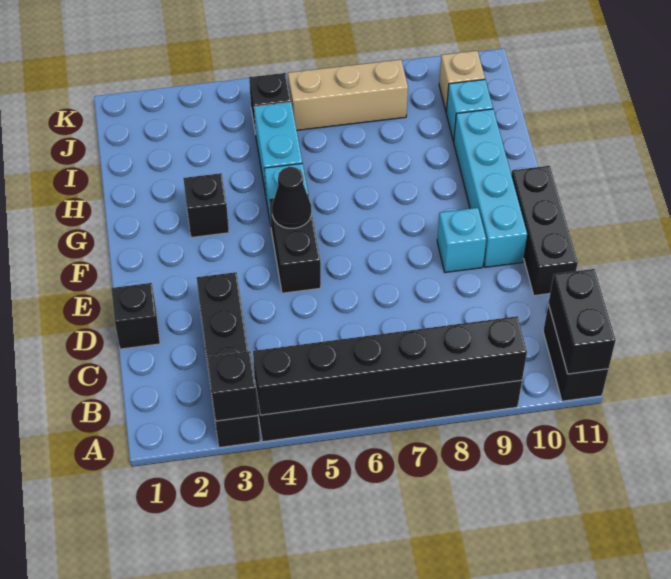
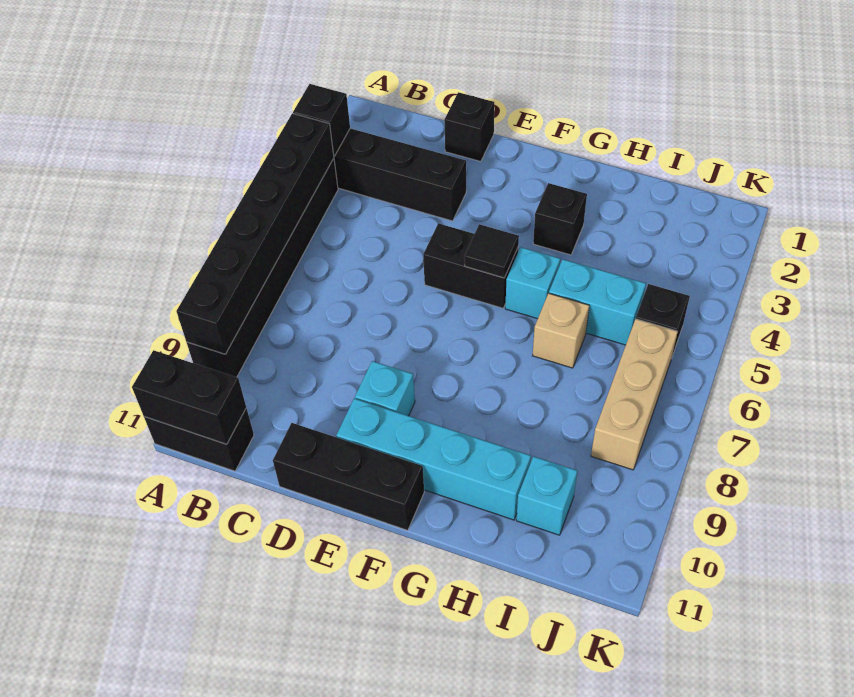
black 1x1 cone [272,167,311,228] -> black 1x1 tile [464,224,519,278]
tan 1x1 brick [439,51,485,112] -> tan 1x1 brick moved to [533,293,589,368]

